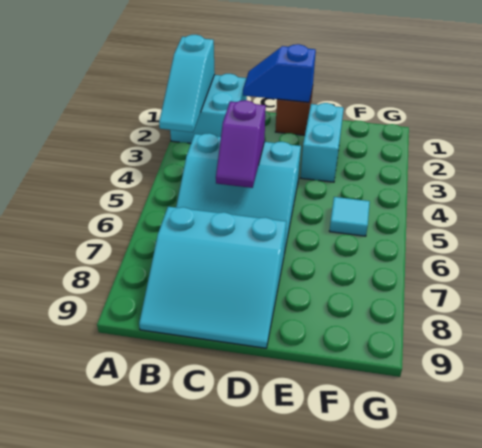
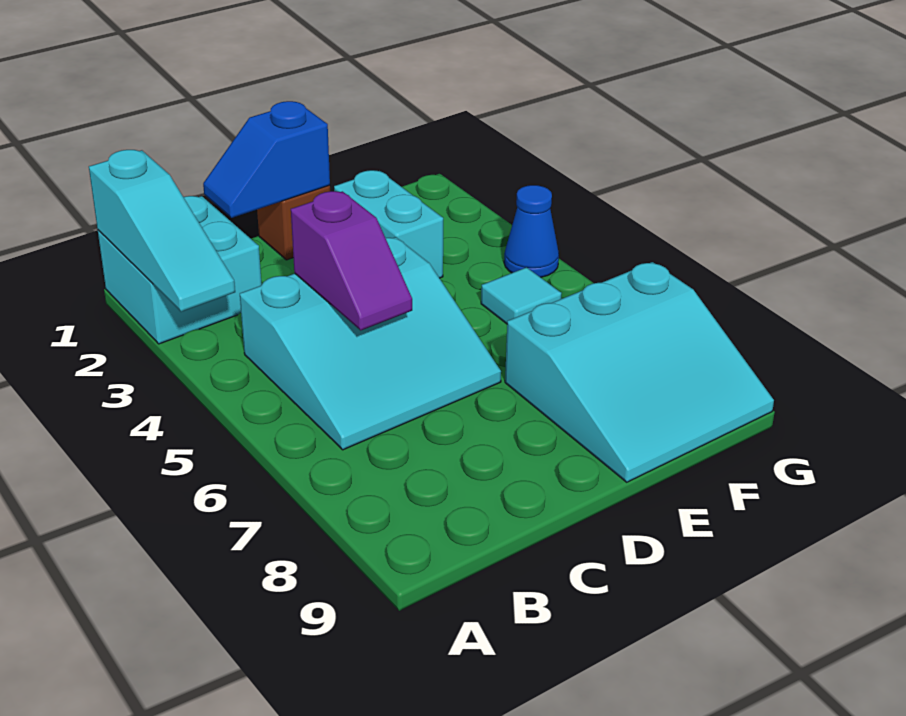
cyan 3x3 slope [139,207,286,348] -> cyan 3x3 slope moved to [505,262,774,482]
none -> blue 1x1 cone [504,185,559,277]

